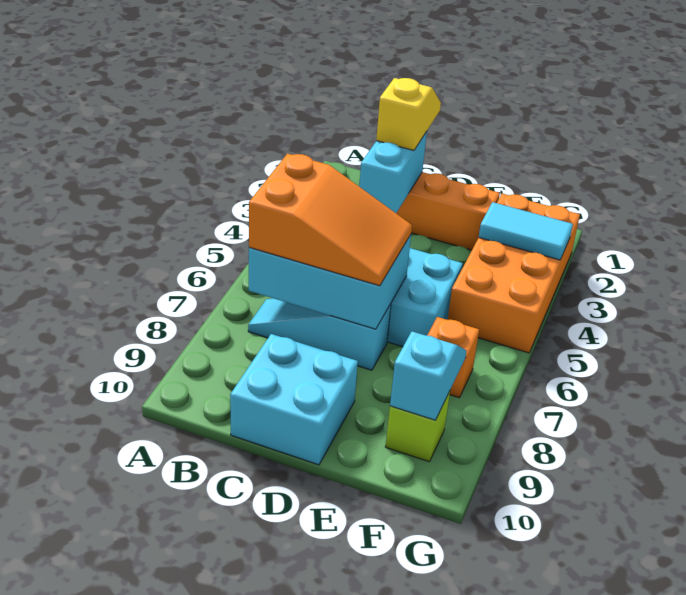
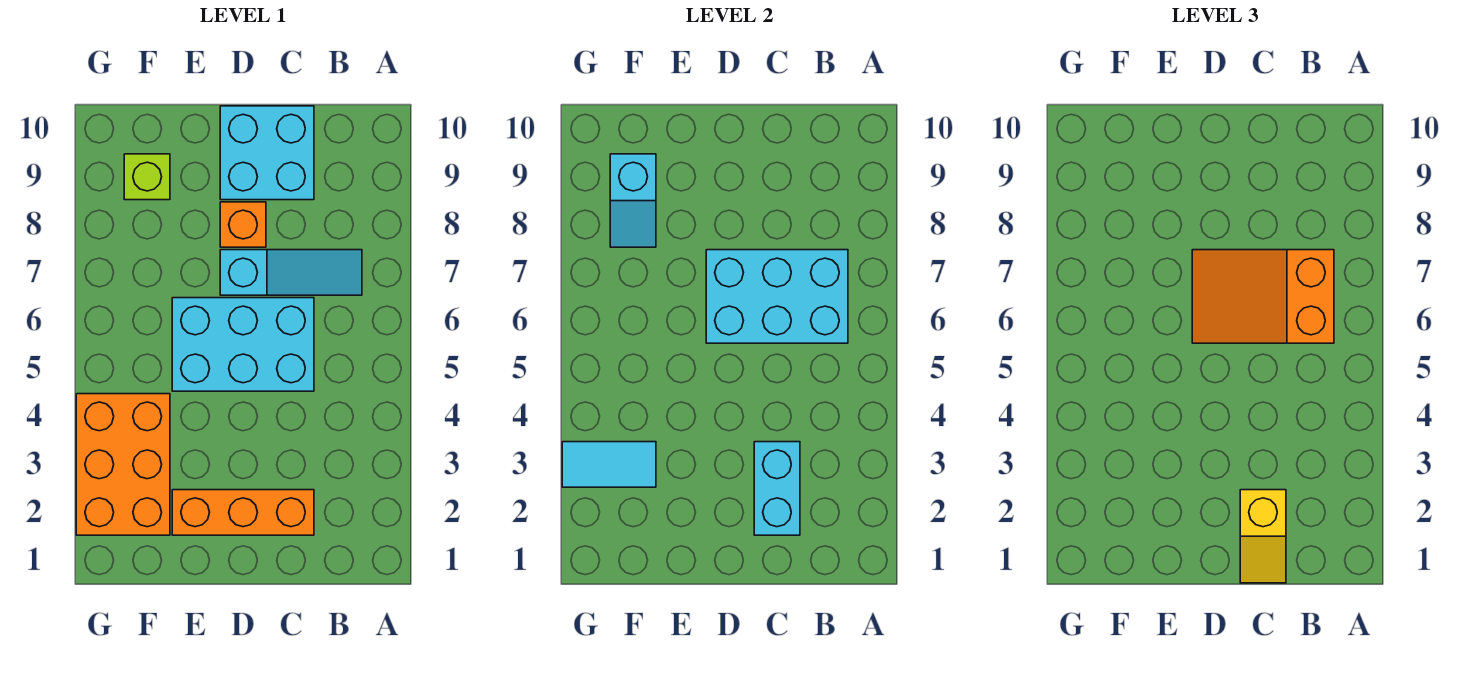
orange 2x4 brick [448,194,580,353] -> orange 2x3 brick [76,394,170,535]
orange 1x1 brick [427,317,479,398] -> orange 1x1 brick moved to [220,202,266,247]

